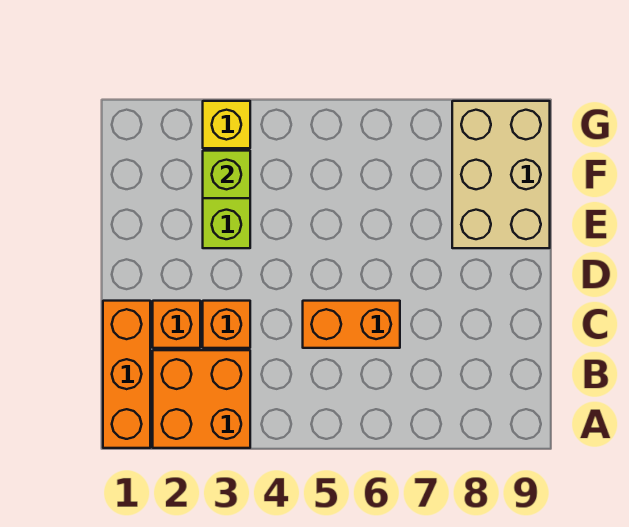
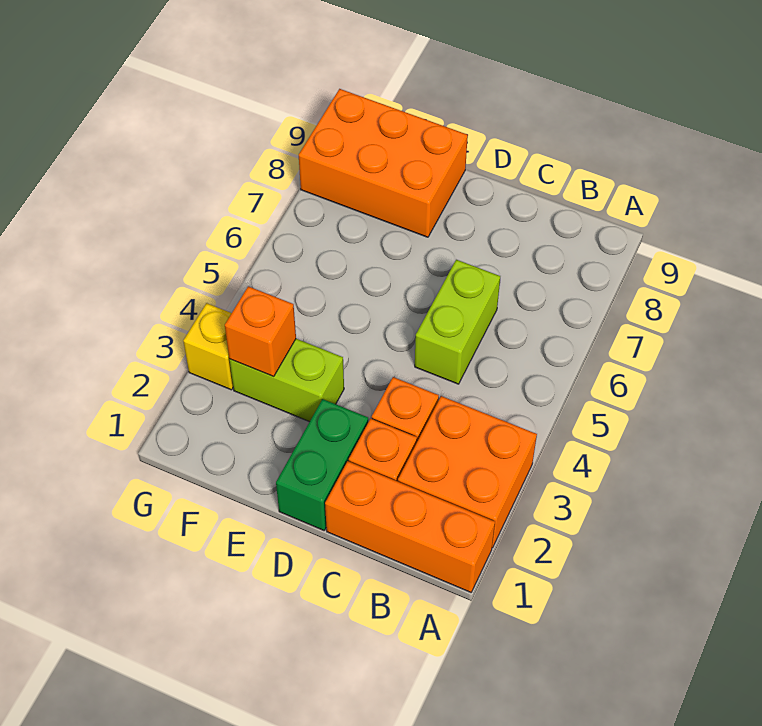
orange 1x2 brick [303,301,400,348] -> lime 1x2 brick [415,260,500,384]
none -> green 1x2 brick [276,399,368,530]
tan 2x3 brick [452,101,550,248] -> orange 2x3 brick [299,89,468,237]
lime 1x1 brick [203,151,250,198] -> orange 1x1 brick [225,286,296,376]

